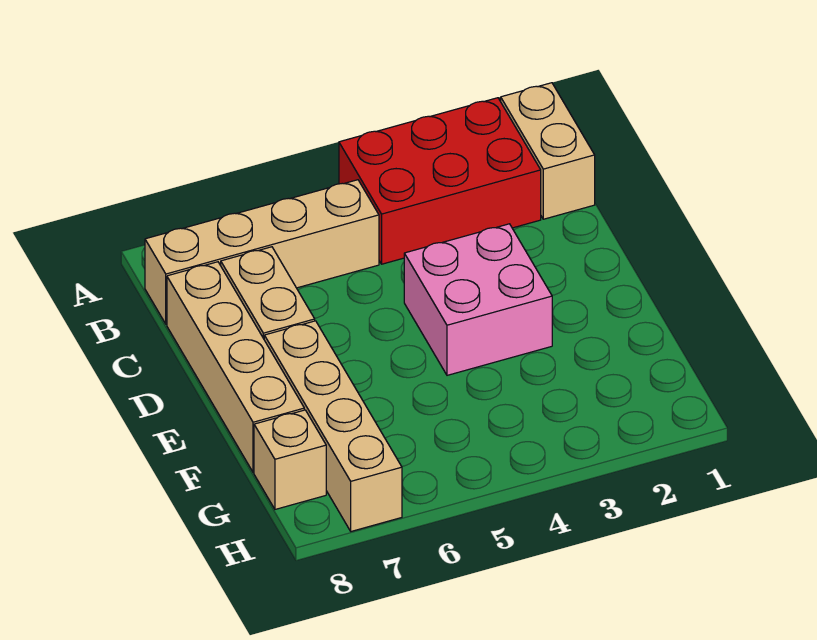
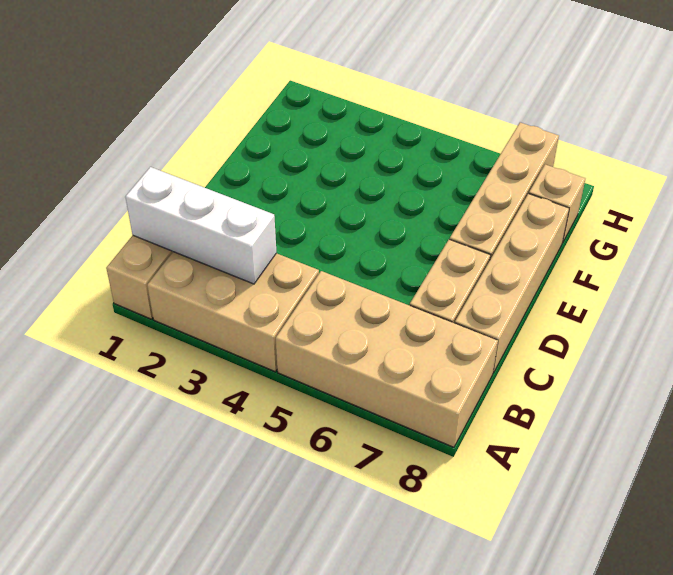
red 2x3 brick [339,98,541,264] -> tan 2x3 brick [147,252,319,372]
none -> white 1x3 brick [125,167,277,284]
tan 1x4 brick [145,180,379,324] -> tan 2x4 brick [276,271,498,447]
pink 2x2 brick [404,224,552,375] -> none

